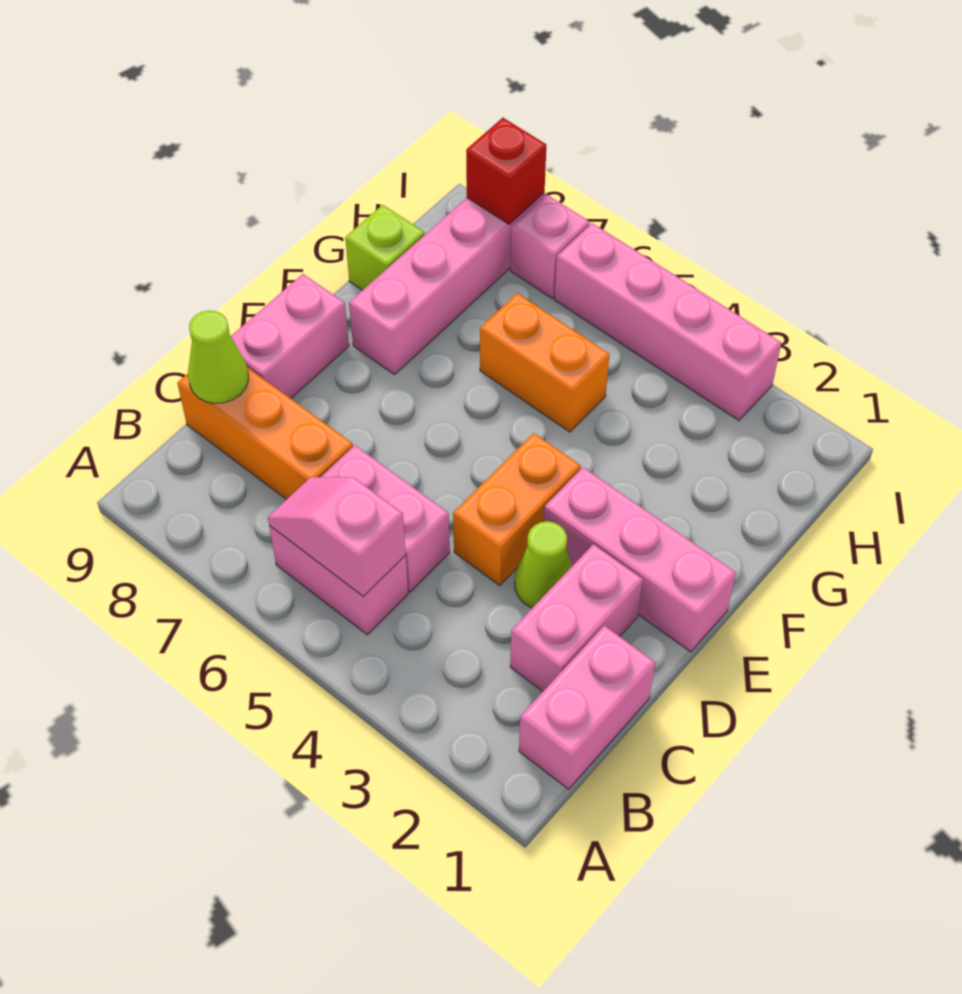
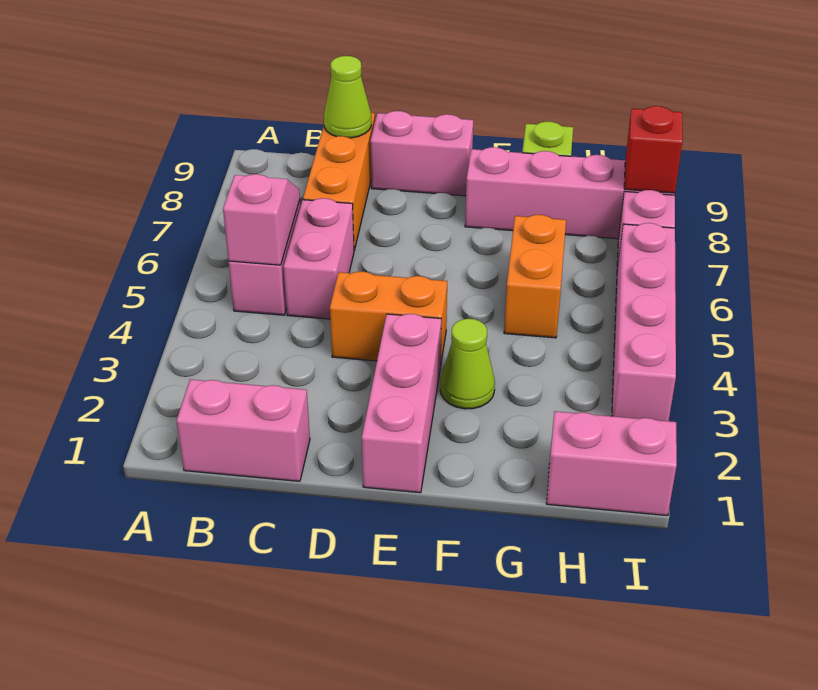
pink 1x2 brick [510,544,643,691] -> pink 1x2 brick moved to [546,411,677,516]
lime 1x1 cone [515,521,572,608] -> lime 1x1 cone moved to [440,319,495,409]

